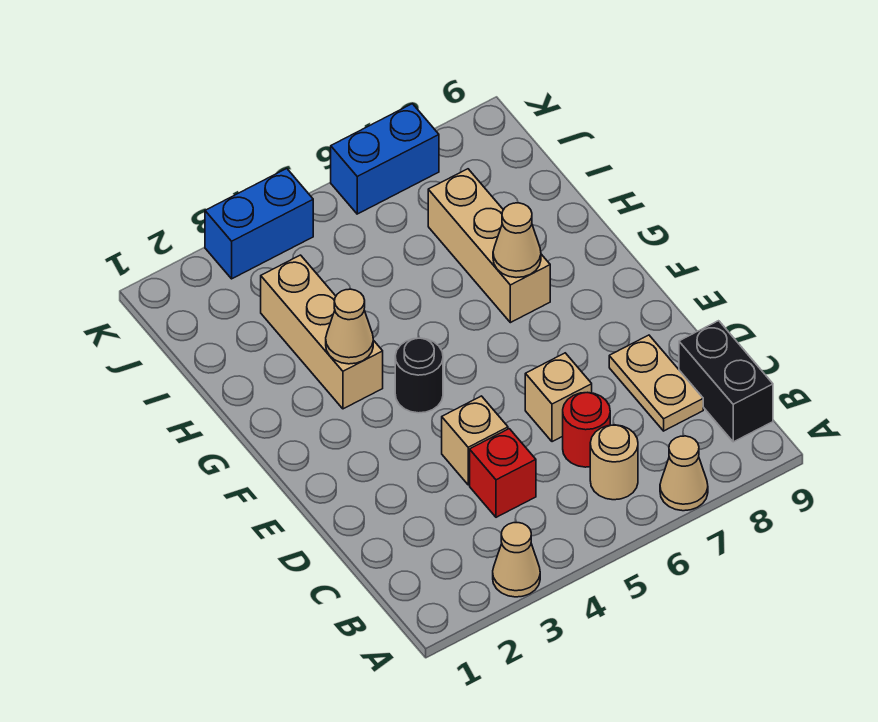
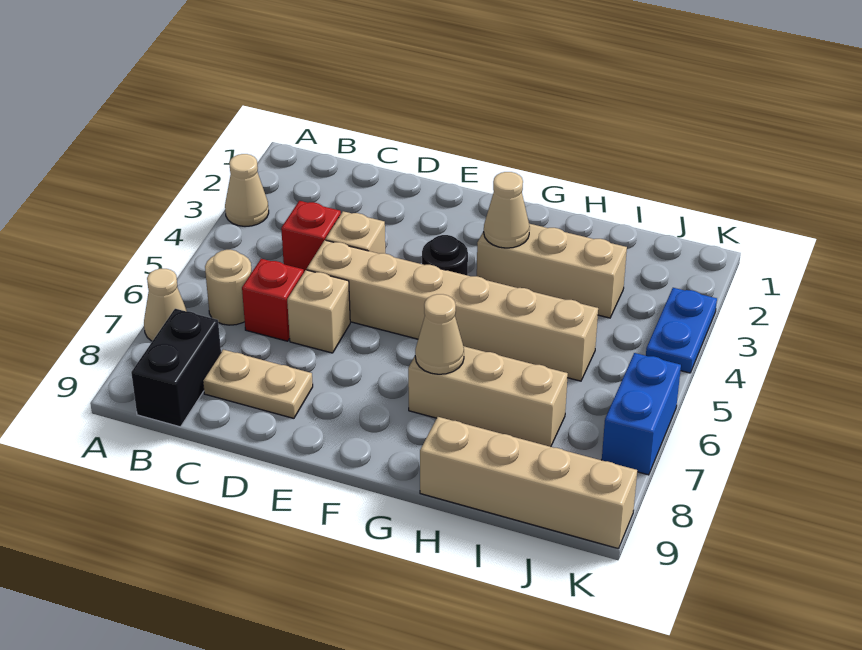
black 1x2 brick [679,321,773,442] -> black 1x2 brick turned to [131,309,221,427]
red 1x1 round brick [563,393,610,467] -> red 1x1 brick [242,259,304,341]
none -> tan 1x6 brick [307,240,598,381]
none -> tan 1x4 brick [420,417,637,549]
blue 1x2 brick [205,169,313,279] -> blue 1x2 plate [646,288,717,373]

